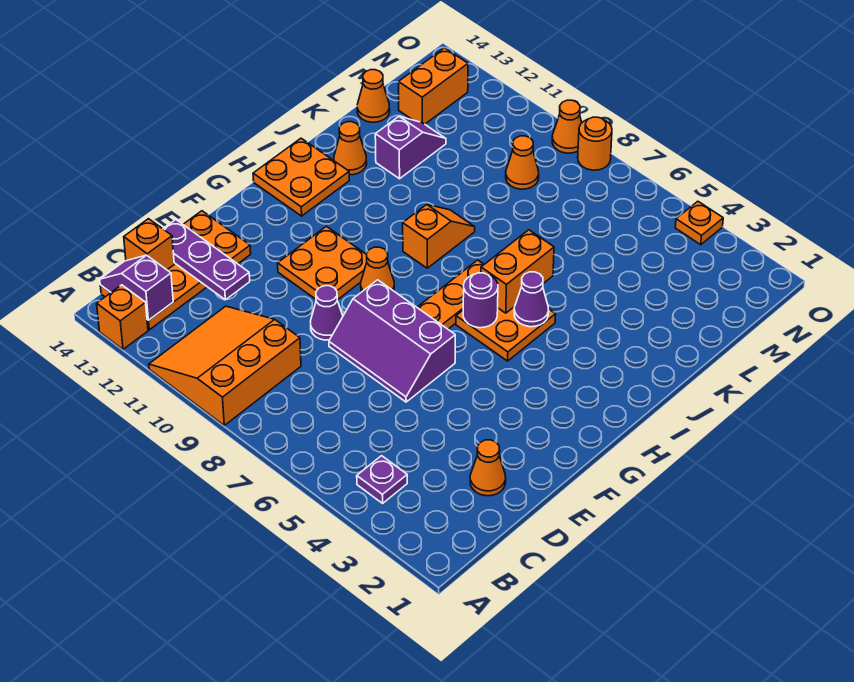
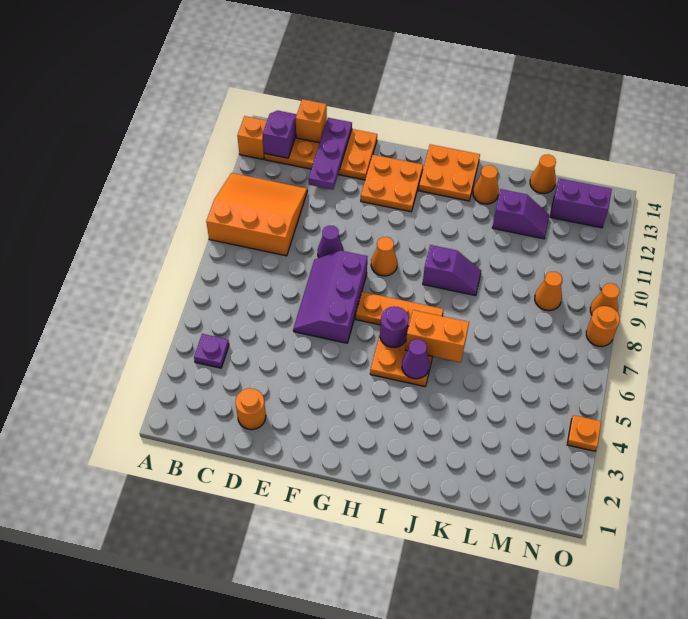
orange 1x1 cone [470,440,506,496] -> orange 1x1 round brick [235,388,266,430]
orange 2x2 plate [278,226,367,300] -> orange 2x2 plate moved to [361,155,423,212]
orange 1x2 slope [403,205,475,268] -> purple 1x2 slope [423,245,481,296]
orange 1x2 brick [398,48,468,124] -> purple 1x2 brick [550,178,612,228]

